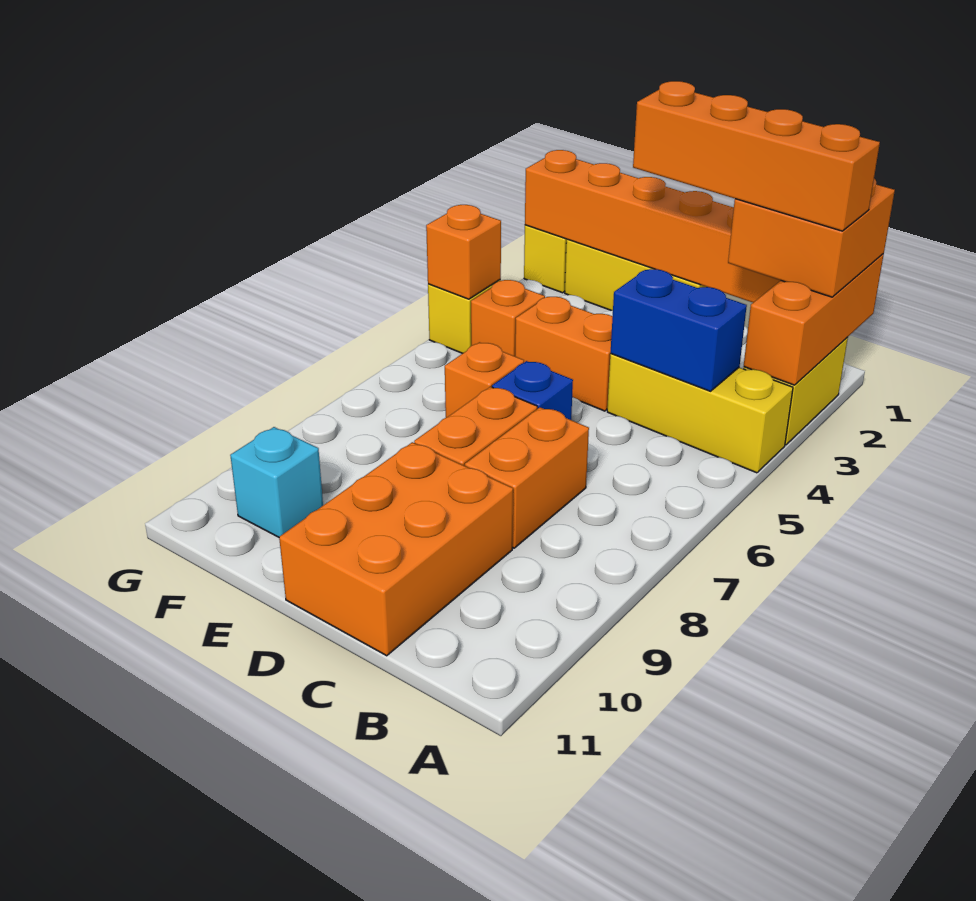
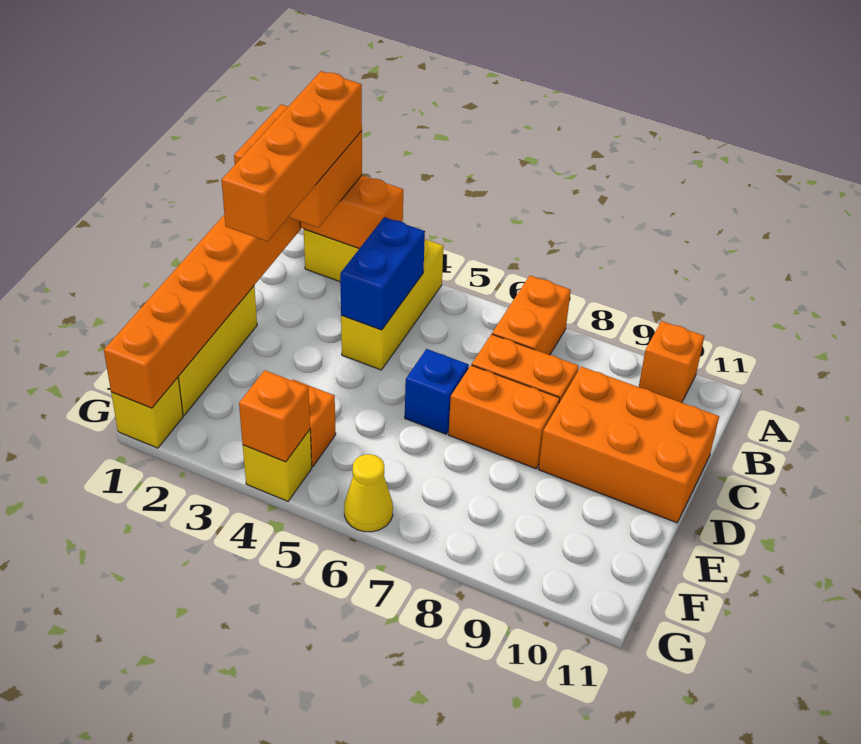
orange 1x2 brick [515,297,613,411] -> orange 1x2 brick moved to [492,276,571,355]
orange 1x1 brick [445,342,524,417] -> orange 1x1 brick moved to [639,321,704,403]
cyan 1x1 brick [230,427,323,537] -> none
none -> yellow 1x1 cone [344,454,393,532]

